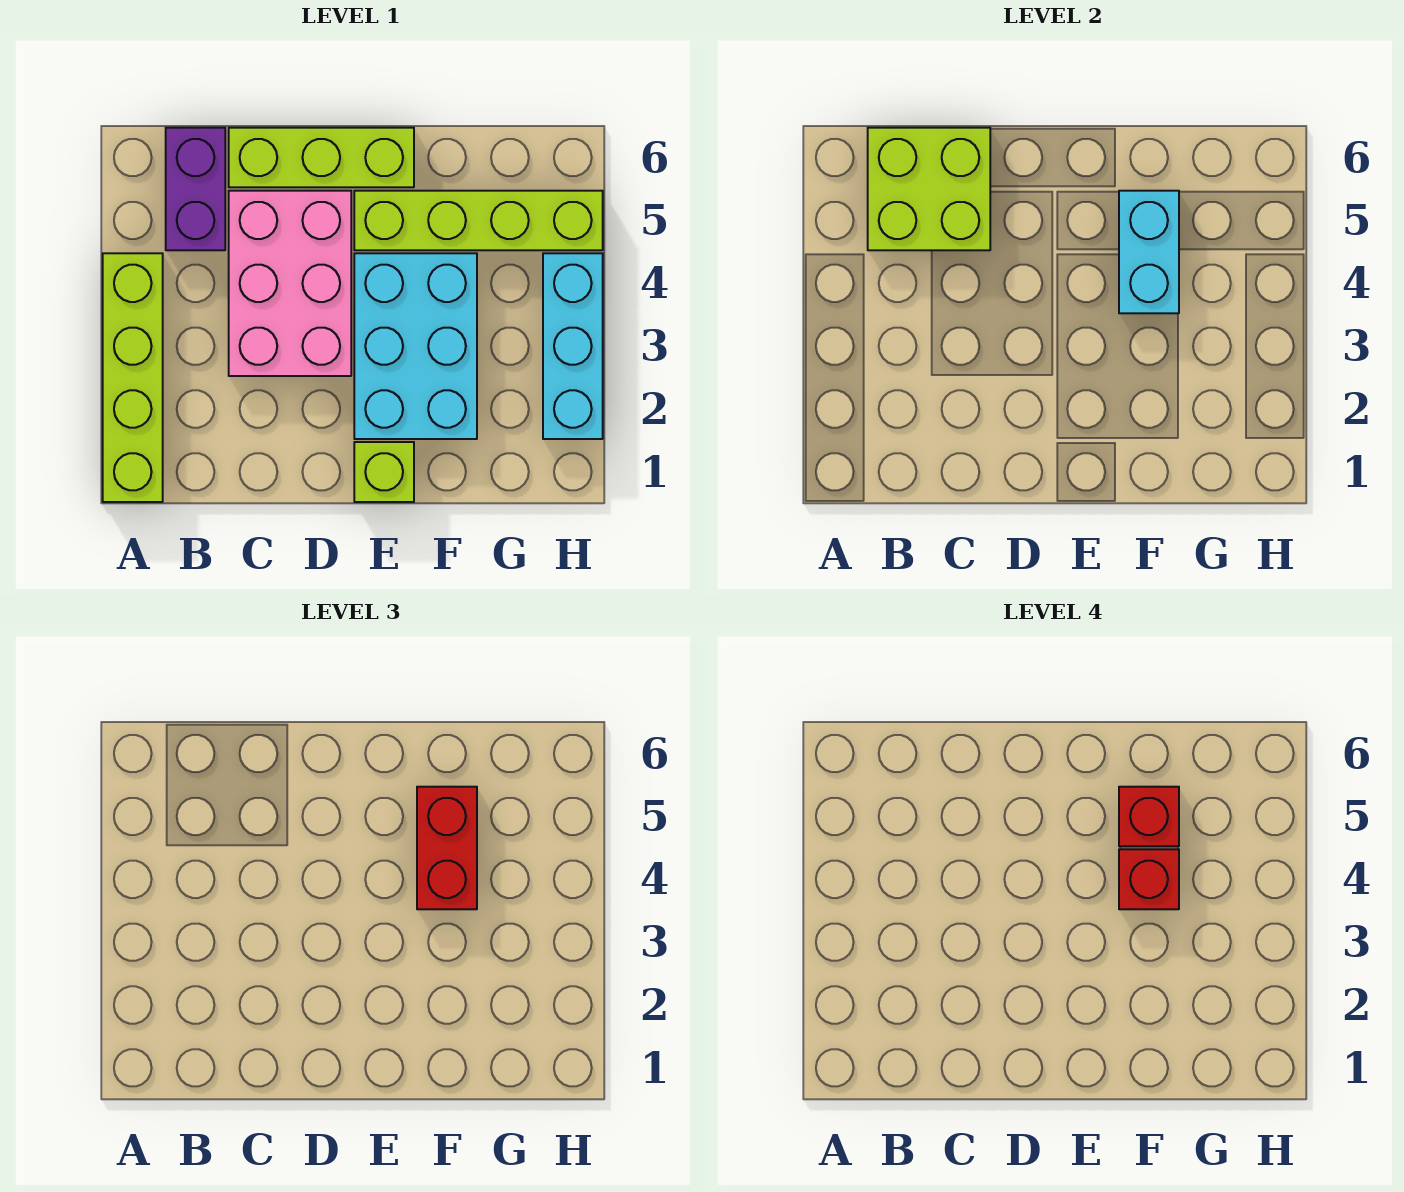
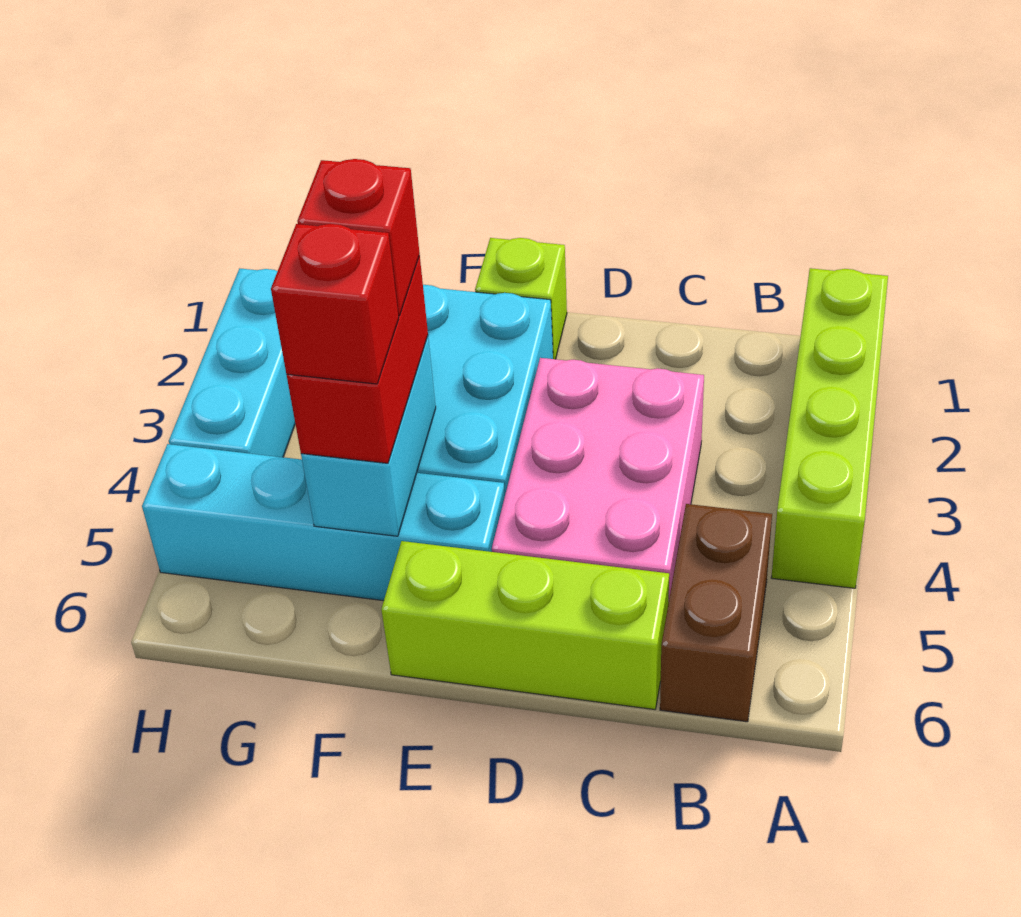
purple 1x2 brick [166,128,225,250] -> brown 1x2 brick [660,504,772,722]
lime 2x2 brick [868,128,990,250] -> none
lime 1x4 brick [354,191,603,250] -> cyan 1x4 brick [142,444,505,601]

